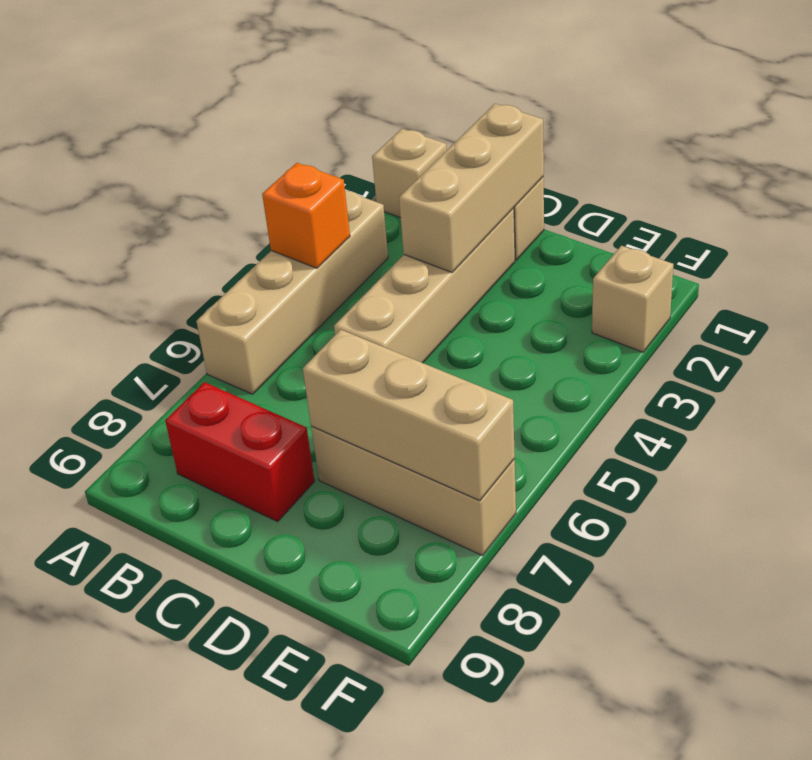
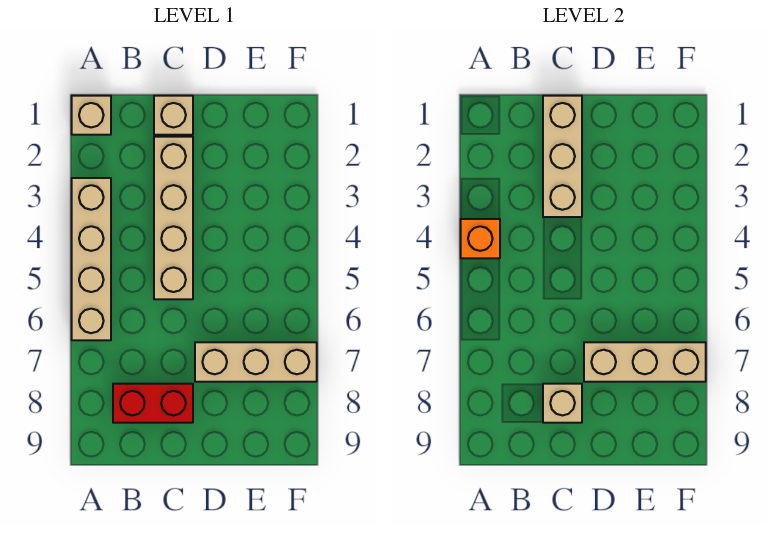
tan 1x1 brick [592,246,674,352] -> tan 1x1 brick moved to [543,384,582,423]

